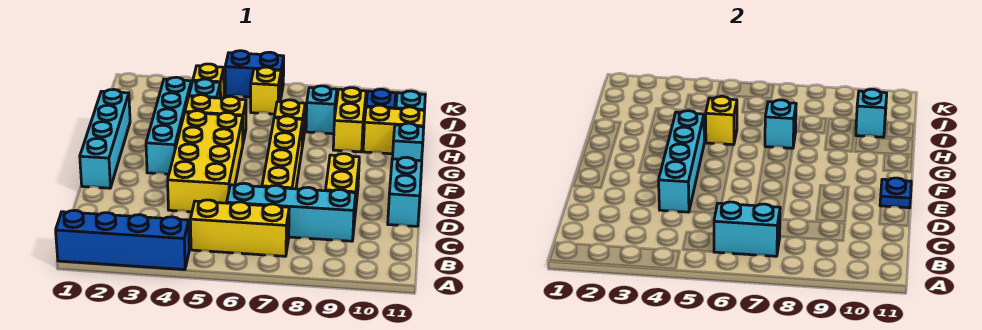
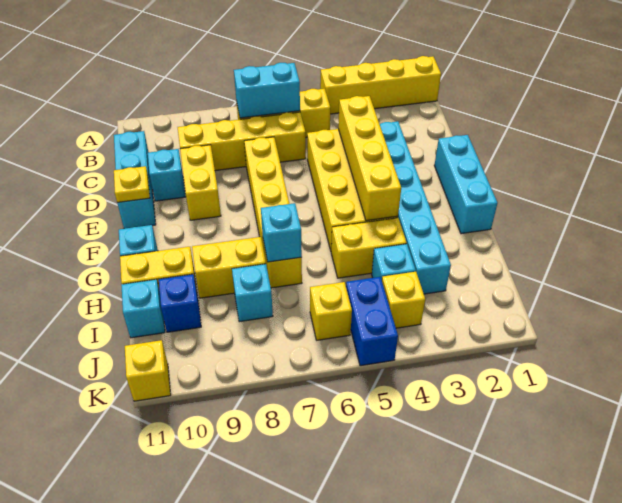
blue 1x4 brick [56,210,189,270] -> yellow 1x4 brick [320,56,441,114]
cyan 1x4 brick [227,183,356,241] -> yellow 1x4 brick [178,112,306,171]
cyan 1x4 brick [659,111,705,212] -> yellow 1x4 brick [338,96,401,221]
cyan 1x2 brick [388,157,422,226] -> cyan 1x3 brick [114,131,156,229]
cyan 1x4 brick [80,89,130,188] -> cyan 1x3 brick [434,135,498,234]
blue 1x1 plate [880,178,911,208] -> yellow 1x1 plate [114,166,150,203]
cyan 1x4 brick [146,77,191,174] -> cyan 1x6 brick [380,121,451,294]
yellow 1x1 brick [706,96,737,145] -> yellow 1x1 brick moved to [125,340,171,401]
yellow 1x2 brick [333,88,366,152] -> yellow 1x2 brick turned to [192,237,266,298]
cyan 1x1 brick [856,89,887,137] -> cyan 1x1 brick moved to [148,149,185,201]
blue 1x2 brick [225,51,284,97] -> blue 1x2 brick turned to [346,277,398,366]

